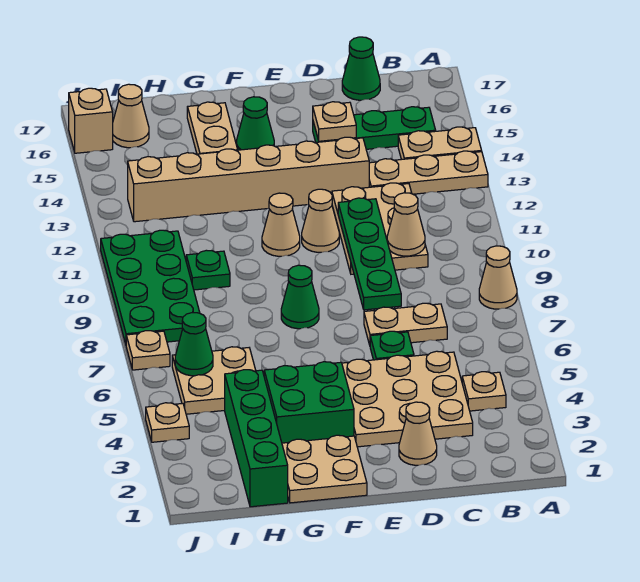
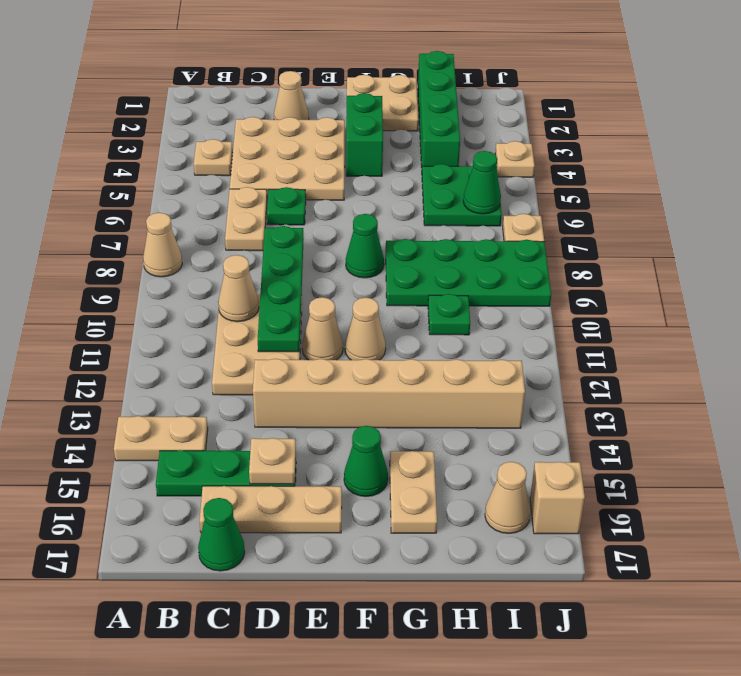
tan 1x3 plate [369,151,488,194] -> tan 1x3 plate moved to [199,486,342,533]
tan 1x2 plate [364,303,447,345] -> tan 1x2 plate turned to [225,187,267,251]
green 2x2 brick [264,362,354,443] -> green 1x2 brick [346,93,383,176]
tan 2x2 plate [172,347,256,414] -> green 2x2 plate [422,164,502,226]
green 2x4 plate [101,230,200,344] -> green 2x4 plate turned to [386,239,551,306]

